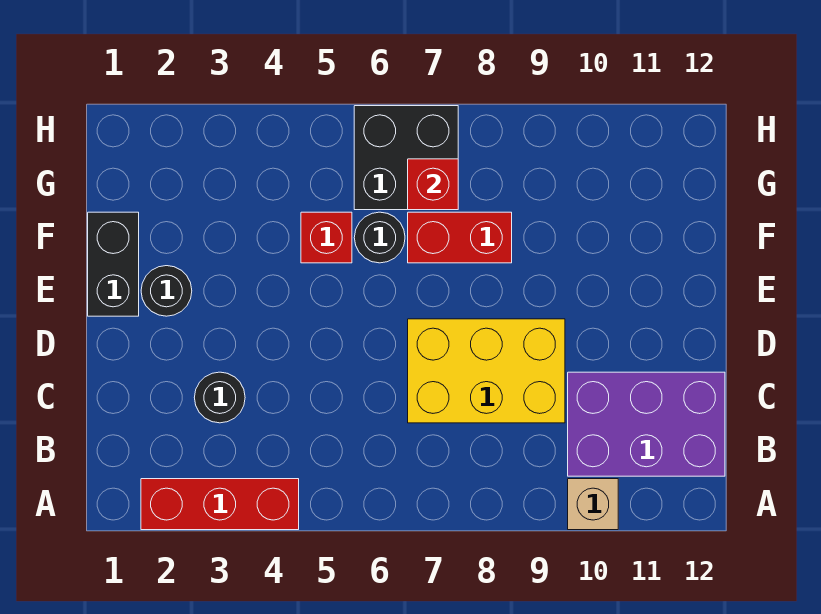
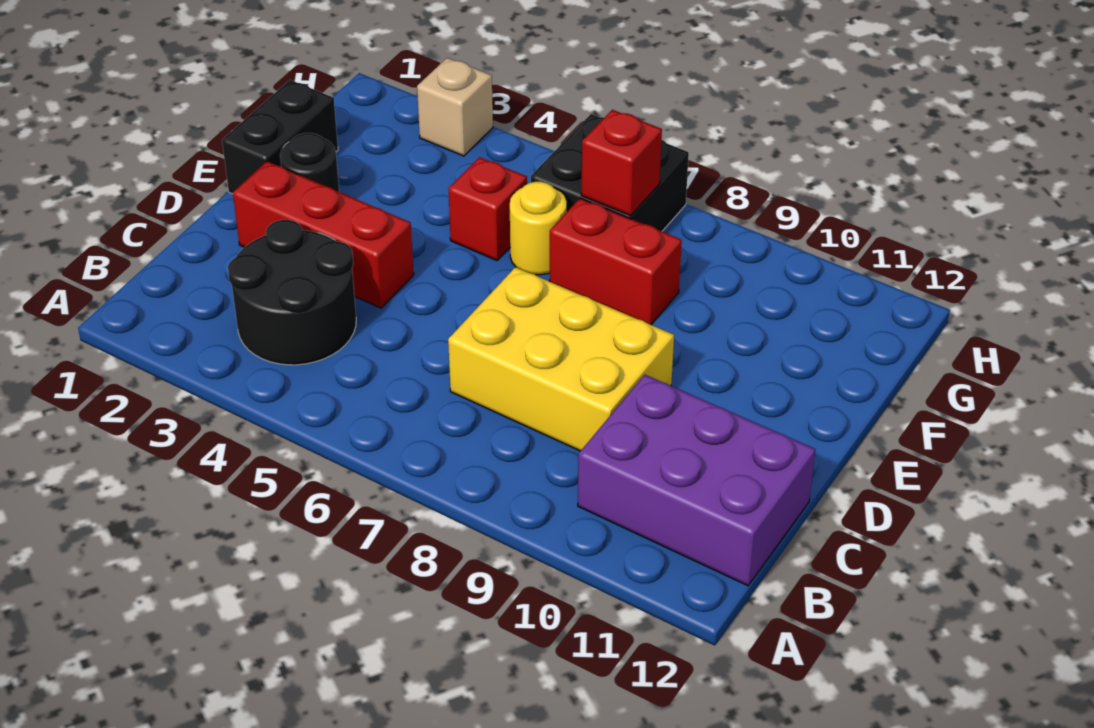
red 1x3 brick [141,479,299,530] -> red 1x3 brick moved to [233,161,414,308]
tan 1x1 brick [568,479,618,530] -> tan 1x1 brick moved to [417,58,493,156]
black 1x1 round brick [194,372,245,423] -> black 2x2 round brick [228,220,356,365]
black 1x1 round brick [354,212,405,263] -> yellow 1x1 round brick [510,182,567,275]

